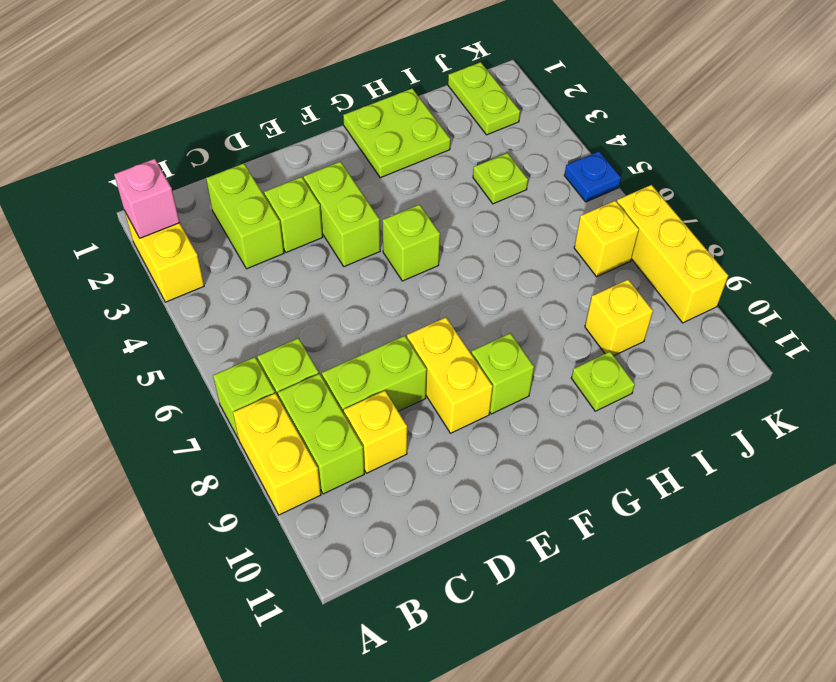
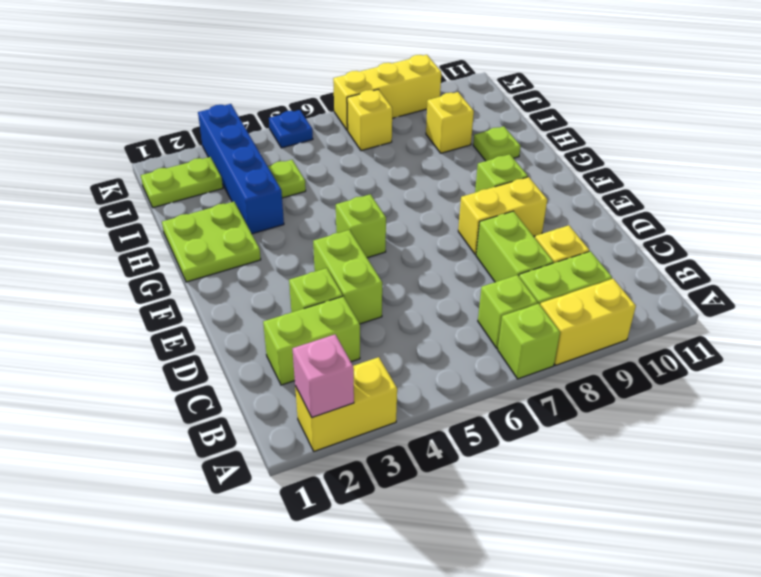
lime 1x2 brick [304,162,380,267] -> lime 1x2 brick turned to [313,230,382,324]
none -> blue 1x4 brick [198,104,284,234]

